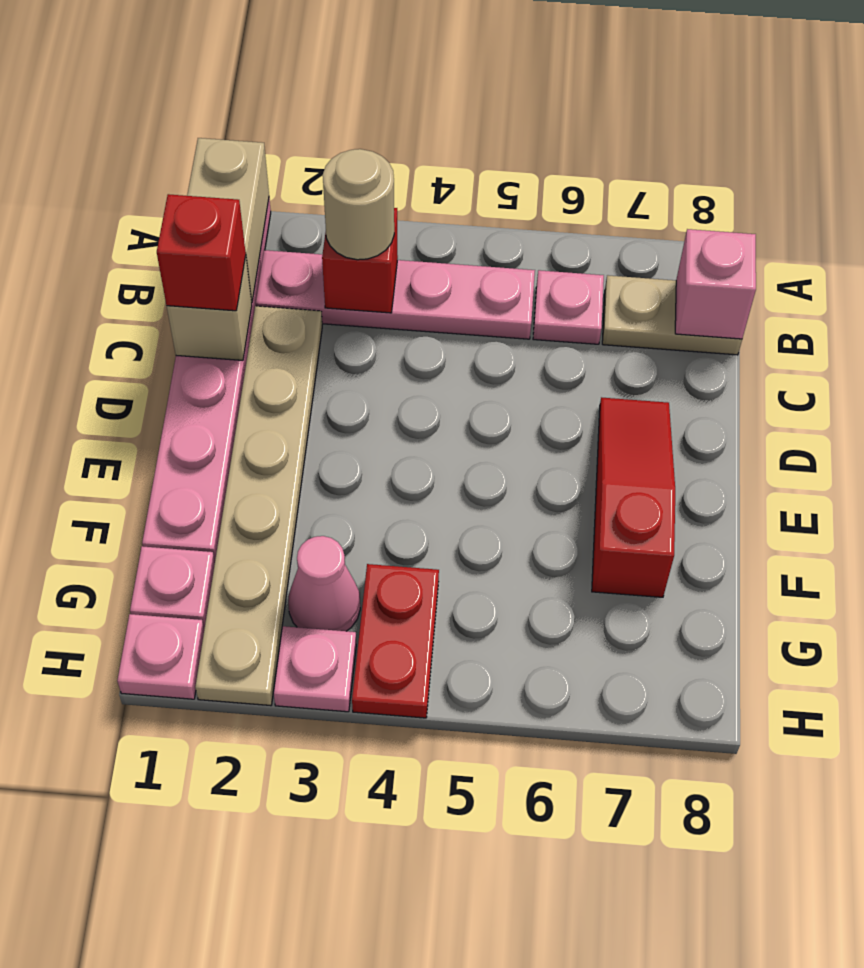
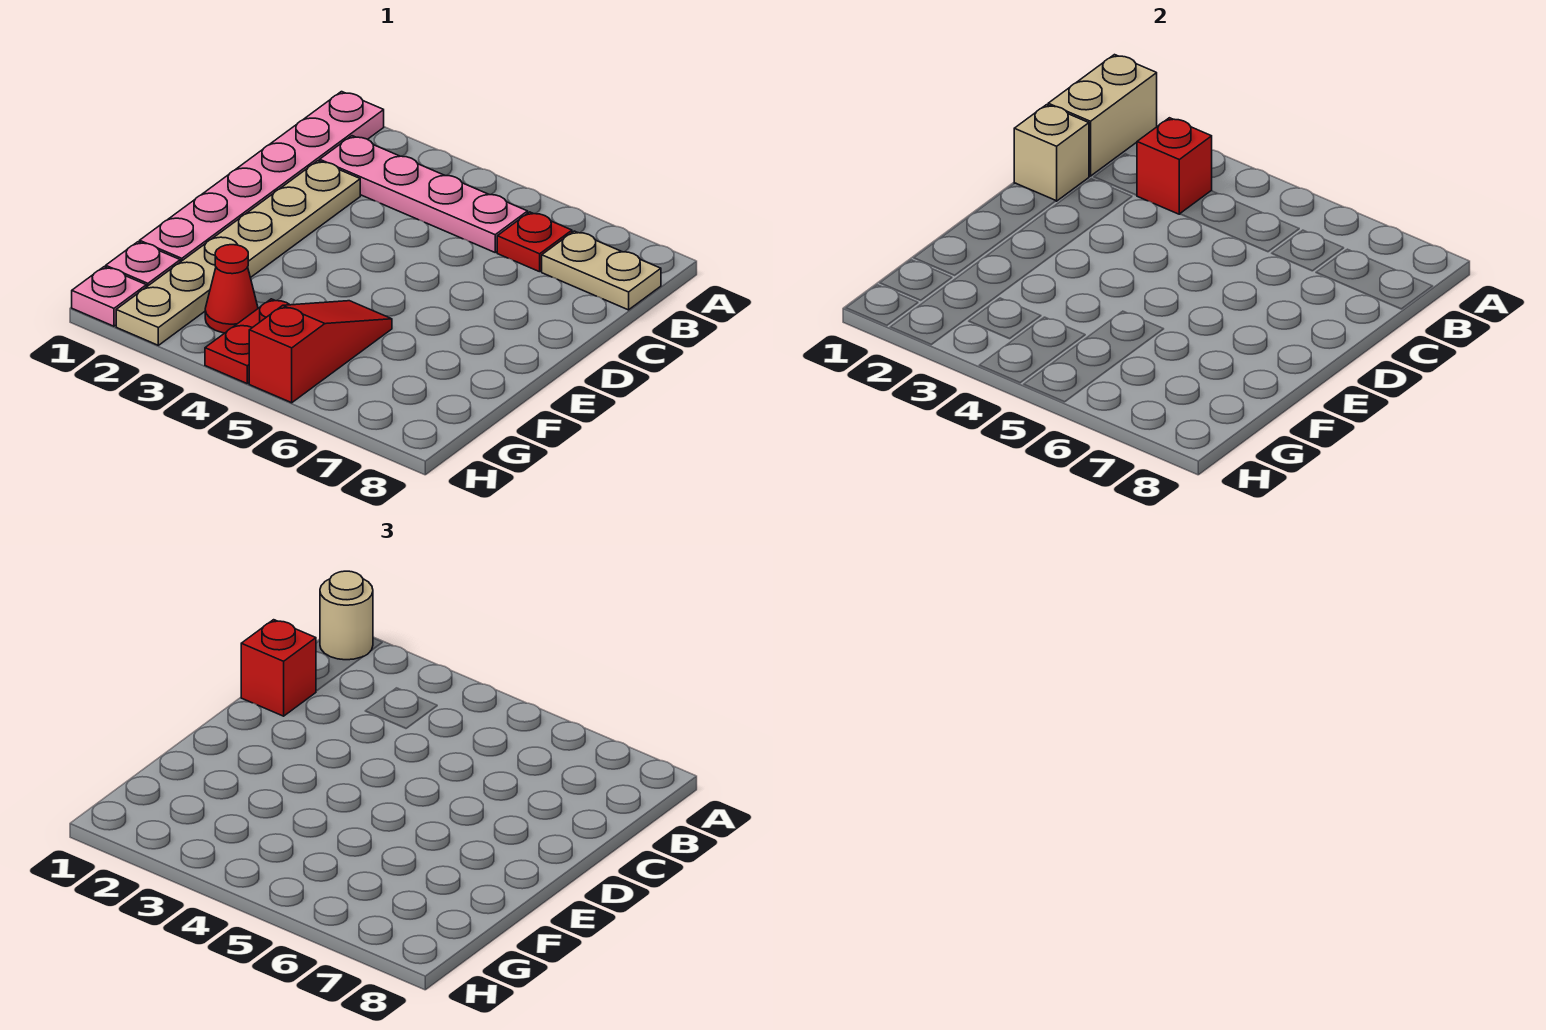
tan 1x1 round brick [323,149,394,260] -> tan 1x1 round brick moved to [320,571,373,660]
pink 1x1 plate [533,270,604,344] -> red 1x1 plate [497,212,572,272]
pink 1x1 brick [675,229,756,339] -> none
red 1x3 slope [592,397,675,597] -> red 1x3 slope moved to [249,301,392,403]
pink 1x1 cone [288,536,360,631] -> red 1x1 cone [205,245,258,333]
pink 1x1 plate [274,626,356,712] -> none

